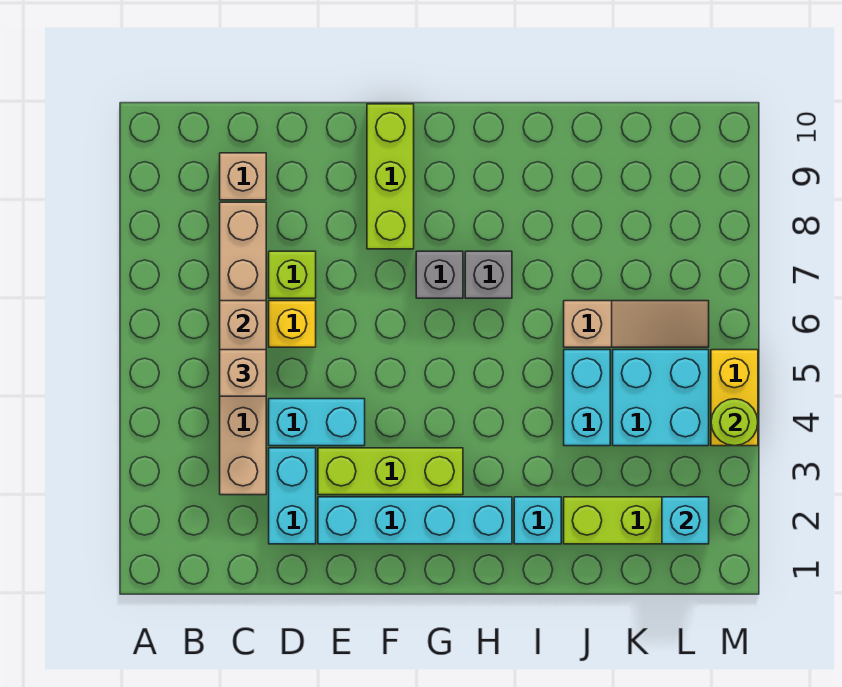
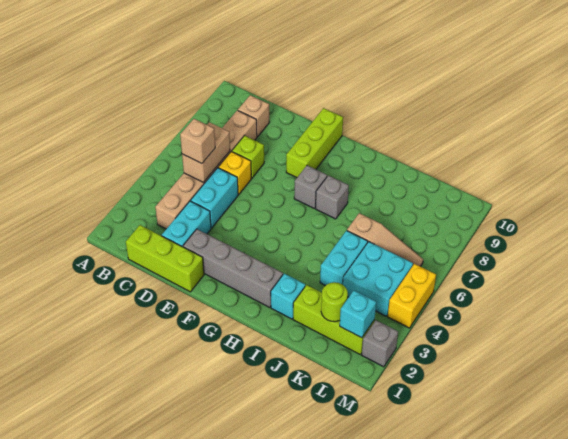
cyan 1x2 brick [269,399,365,446] -> cyan 1x2 brick turned to [191,168,238,228]
cyan 1x4 brick [318,497,512,544] -> grey 1x4 brick [183,229,283,308]
lime 1x3 brick [318,448,463,495] -> lime 1x3 brick moved to [126,225,204,292]
none -> grey 1x1 brick [362,320,398,367]
lime 1x1 round brick [711,399,758,446] -> lime 1x1 round brick moved to [321,282,348,322]

